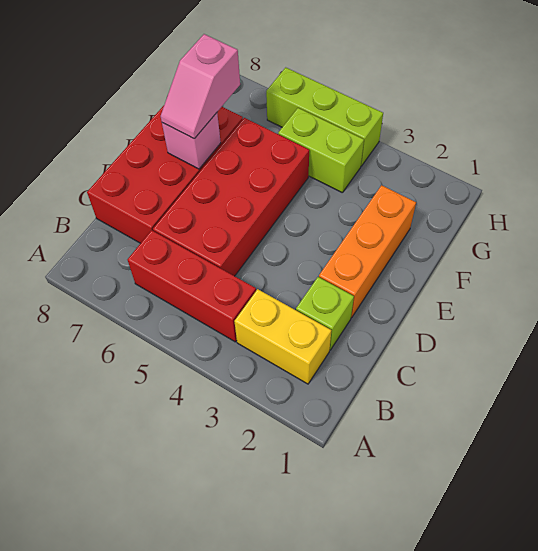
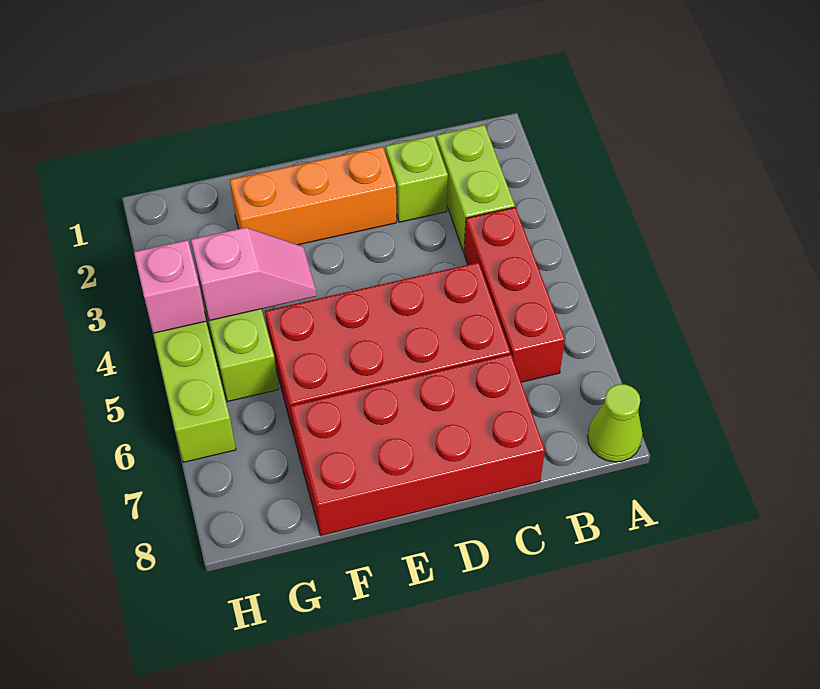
none -> lime 1x1 cone [587,384,642,462]
yellow 1x2 brick [234,289,331,384] -> lime 1x2 brick [436,125,515,252]
pink 1x1 brick [162,113,221,169] -> pink 1x1 brick moved to [134,240,206,333]
pink 1x2 slope [161,34,240,139] -> pink 1x2 slope moved to [191,227,316,321]

